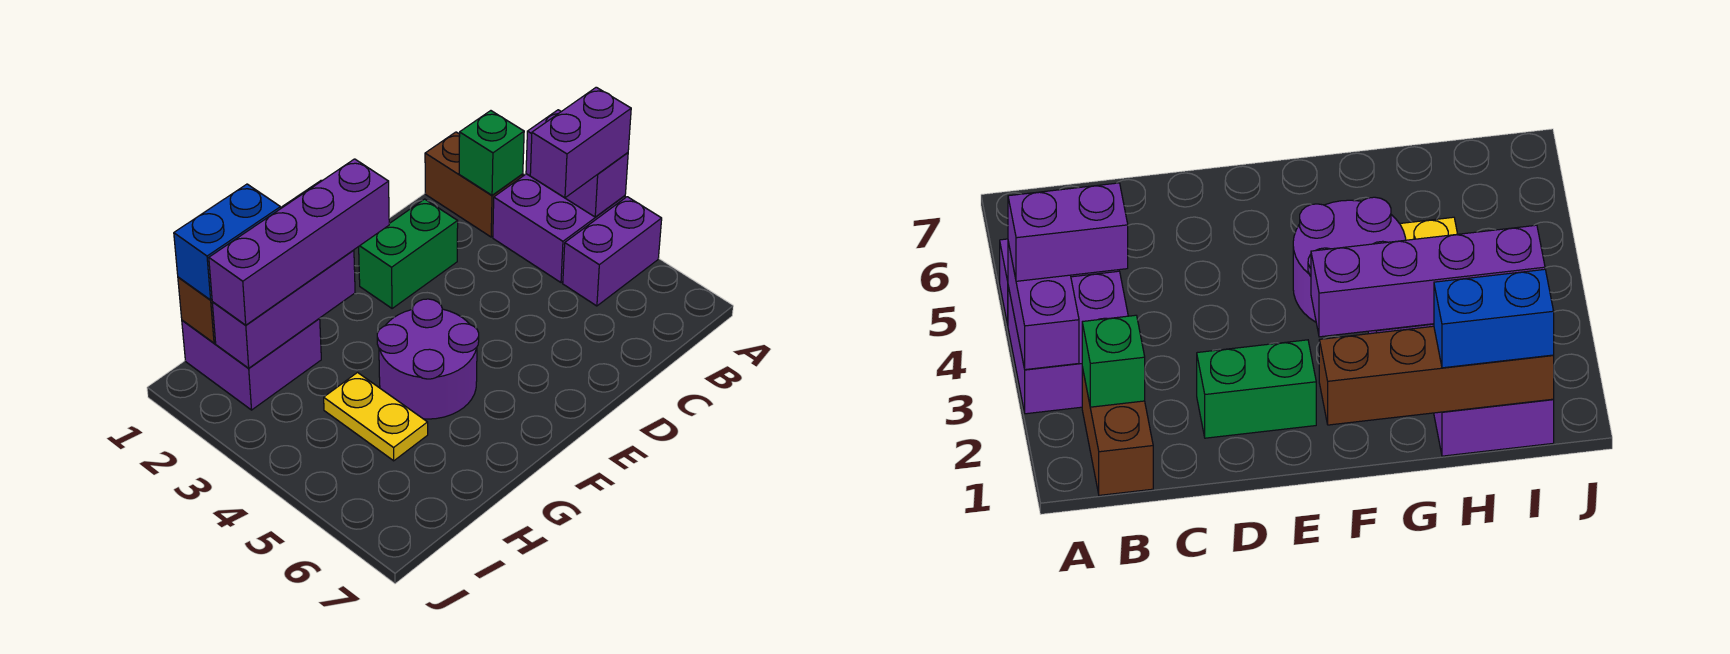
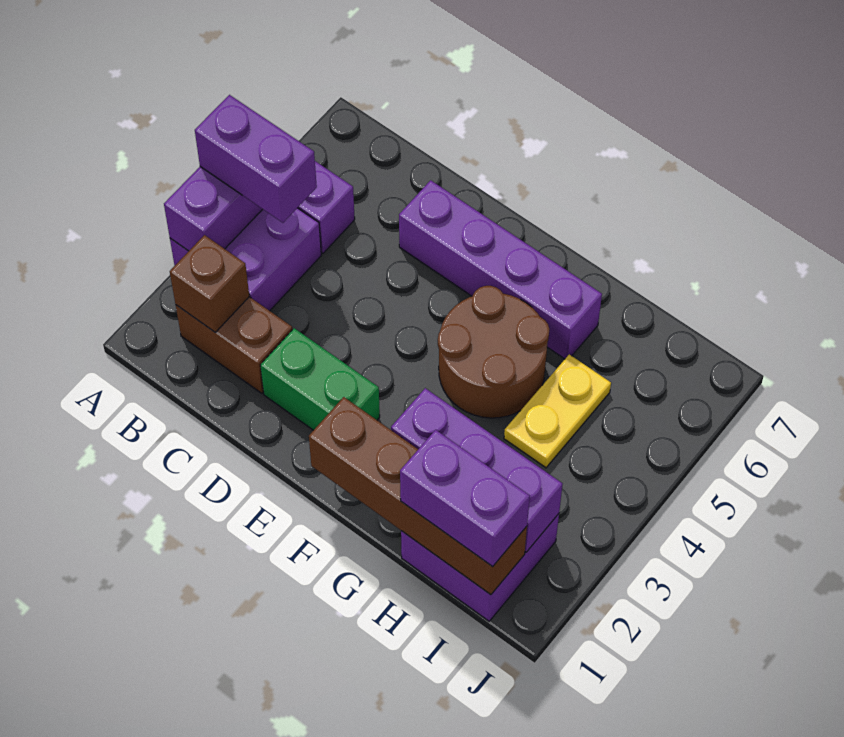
brown 1x2 brick [425,132,523,237] -> brown 1x2 brick turned to [176,297,292,393]
green 1x1 brick [459,111,524,195] -> brown 1x1 brick [170,235,249,332]
purple 1x4 brick [209,159,389,325] -> purple 1x4 brick moved to [399,180,602,359]
purple 2x2 round brick [377,299,479,419] -> brown 2x2 round brick [438,286,549,418]
blue 1x2 brick [174,184,281,300] -> purple 1x2 brick [400,430,530,567]

